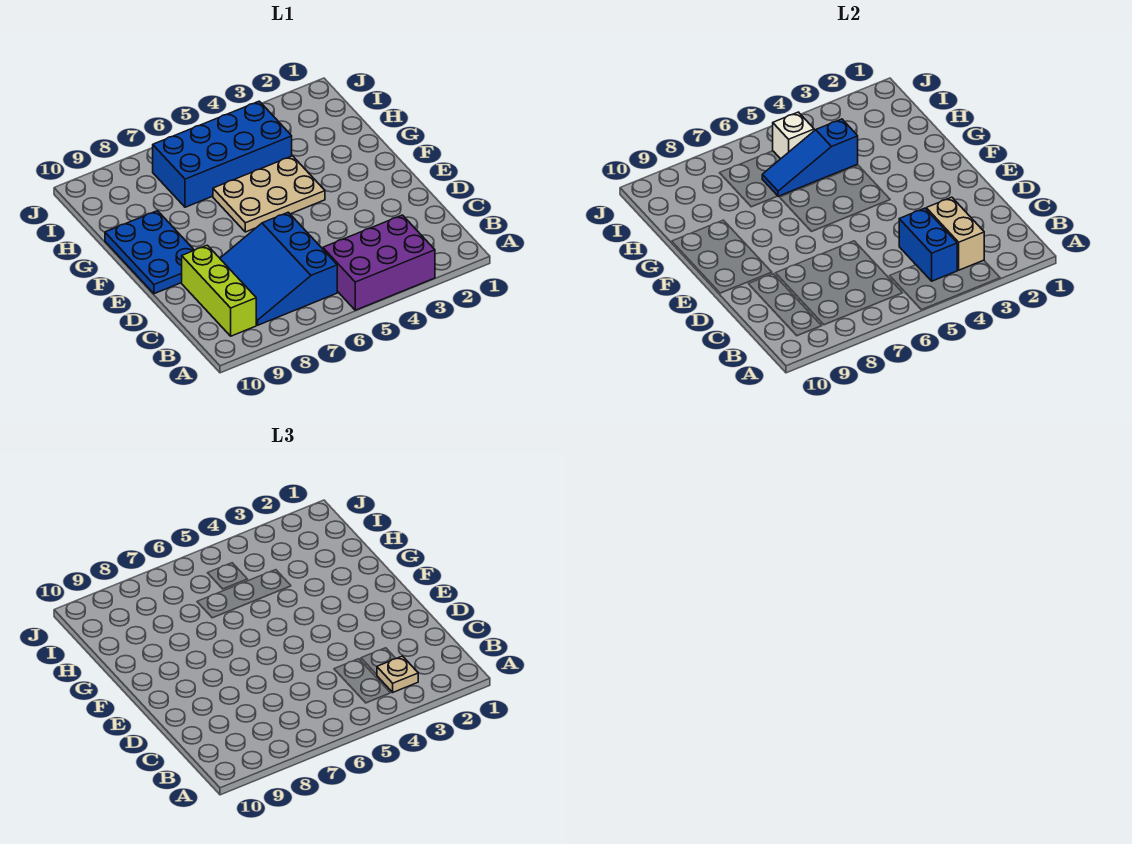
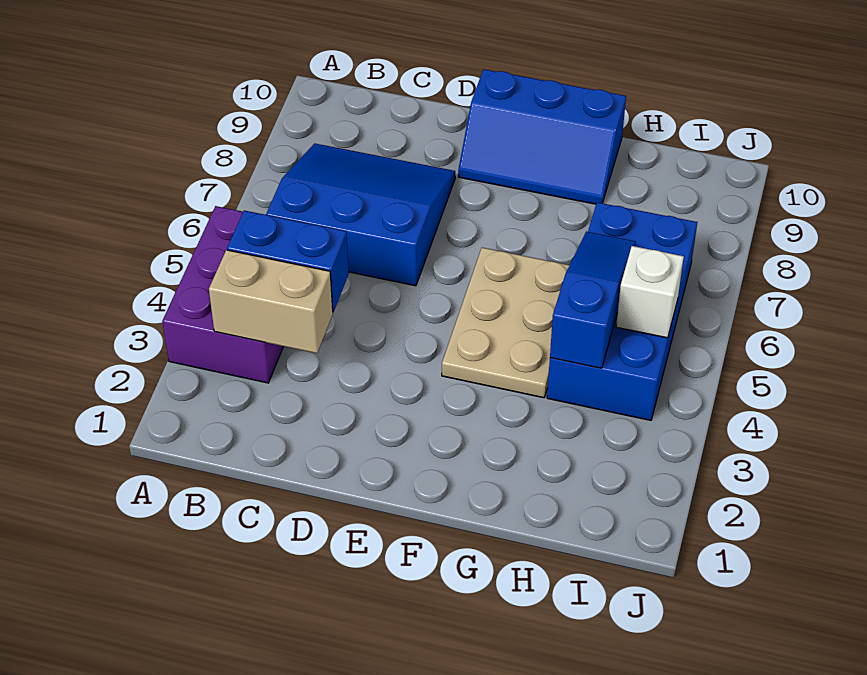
tan 1x1 plate [377,656,418,692] -> none
lime 1x3 brick [182,245,256,336] -> none
blue 2x3 plate [105,211,194,294] -> blue 2x3 slope [458,69,626,204]

